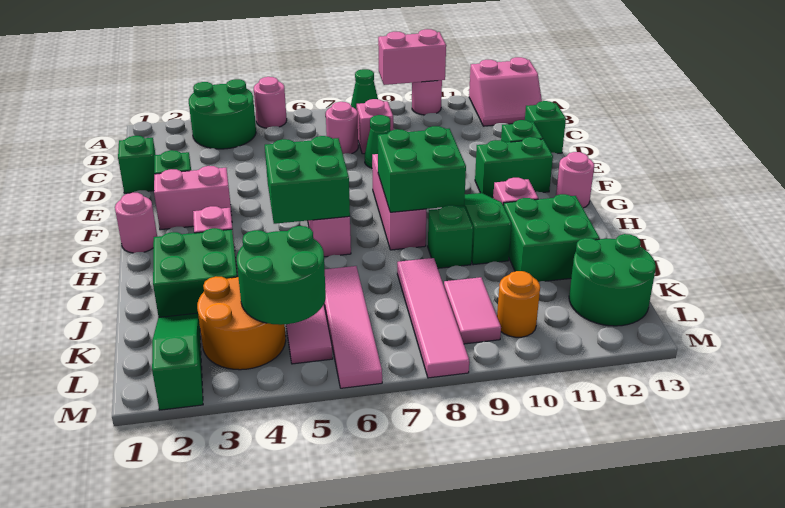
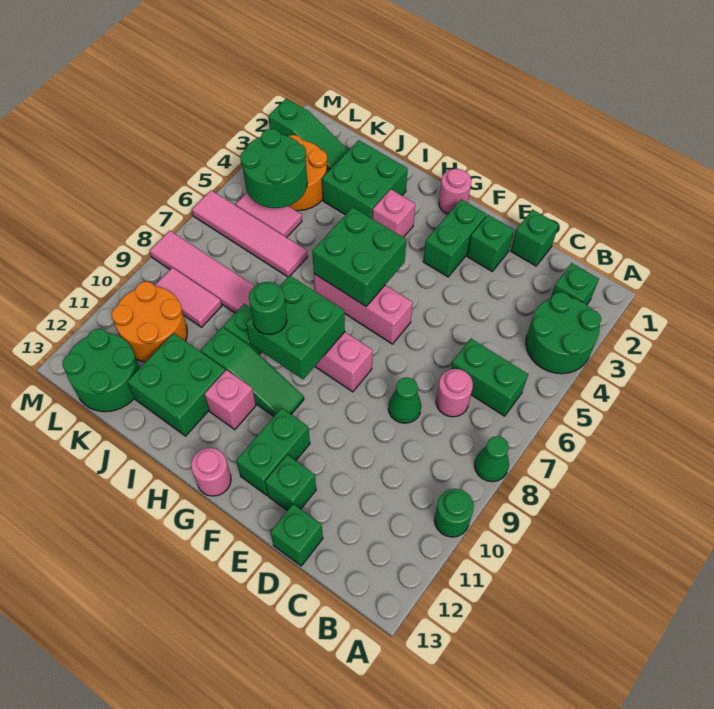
pink 1x1 round brick [254,77,287,128] -> none
pink 1x2 brick [378,29,446,85] -> none
pink 1x1 round brick [412,80,442,115] -> green 1x1 round brick [435,489,474,537]
pink 2x2 slope [469,57,542,126] -> none
none -> green 1x1 brick [550,263,599,305]
none -> green 1x2 brick [451,339,528,416]
pink 1x1 brick [357,99,393,154] -> none
pink 1x2 brick [154,166,232,230] -> green 1x2 brick [423,199,487,277]
none -> green 1x1 round brick [249,282,287,334]
orange 1x1 round brick [497,271,540,337] -> orange 2x2 round brick [112,282,187,362]

